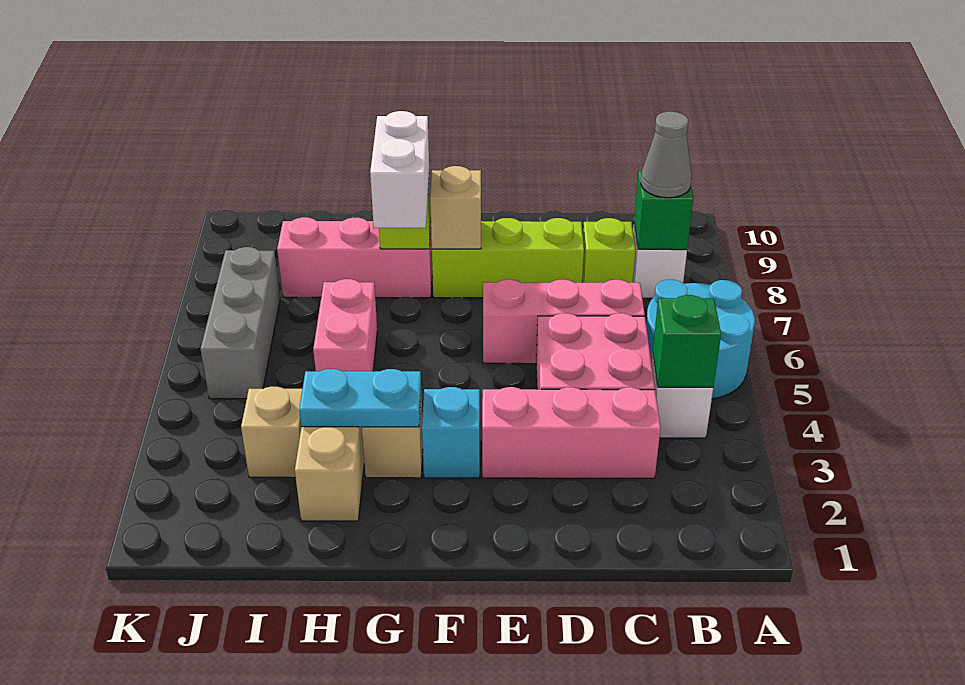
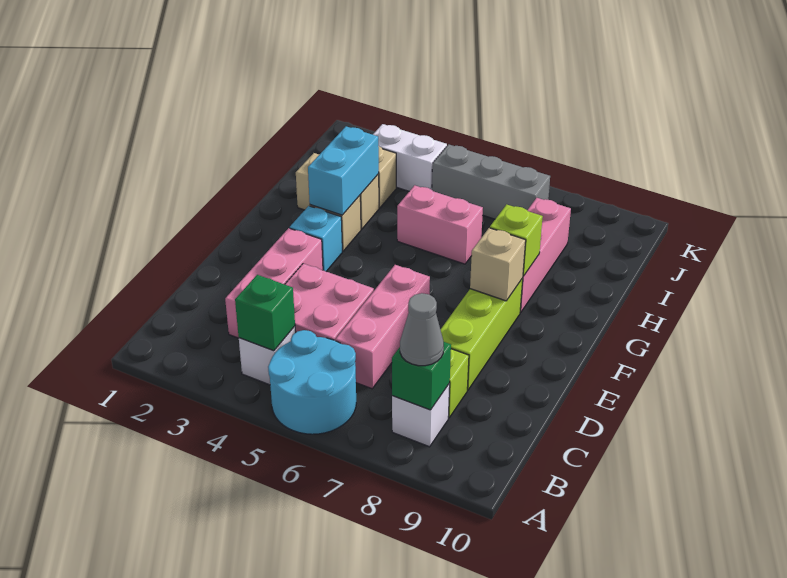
cyan 1x2 plate [299,369,421,427] -> cyan 1x2 brick [308,126,379,215]
white 1x2 brick [370,111,429,228] -> white 1x2 brick moved to [373,124,447,191]

